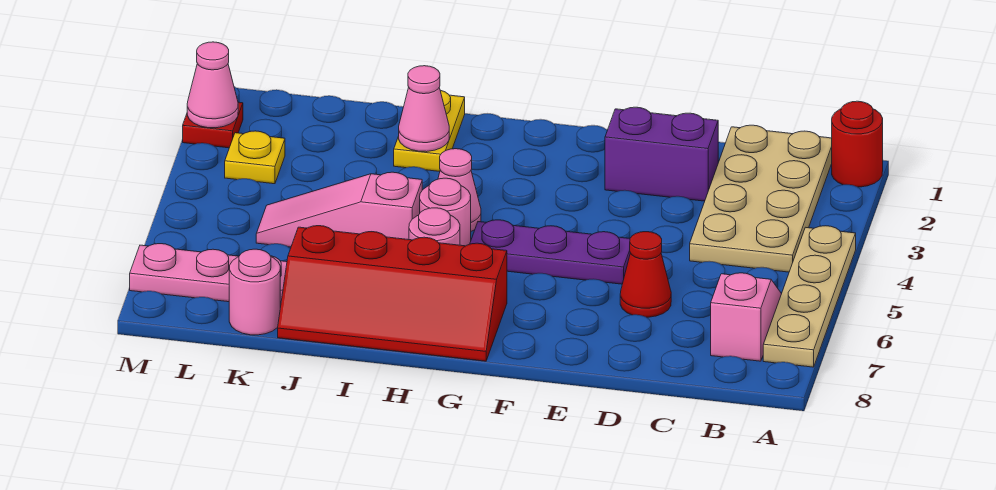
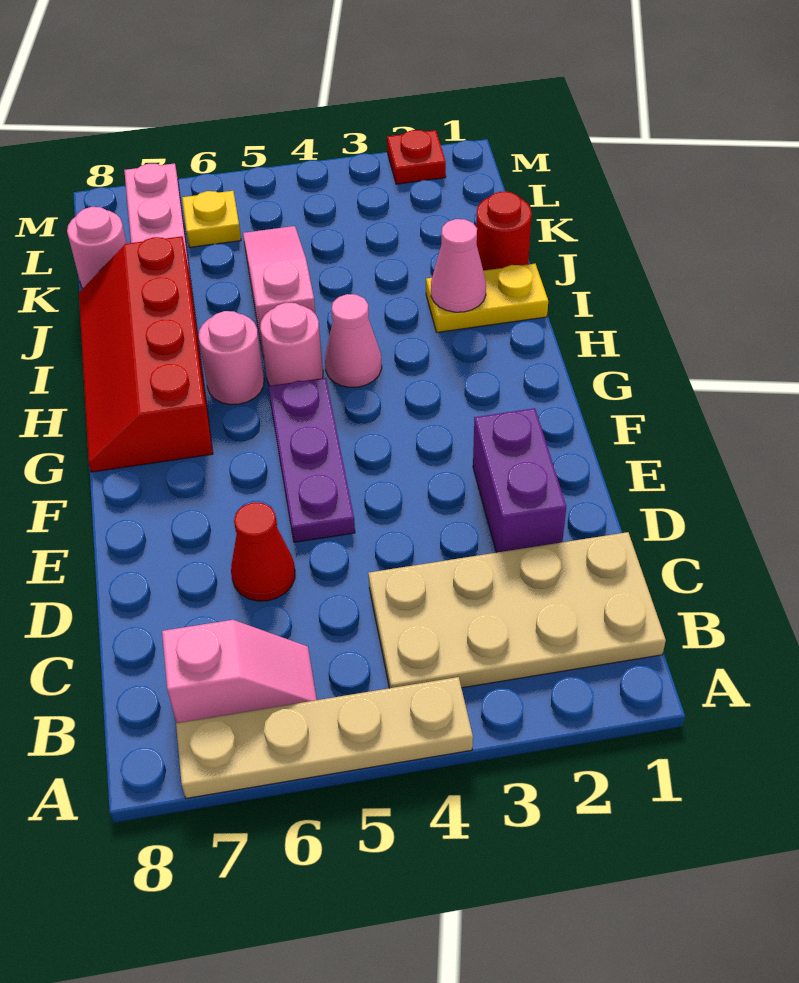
red 1x1 round brick [832,101,883,187] -> red 1x1 round brick moved to [476,192,532,271]
yellow 1x1 plate [225,131,285,184] -> yellow 1x1 plate moved to [182,191,241,247]
pink 1x1 cone [187,42,238,128] -> none

